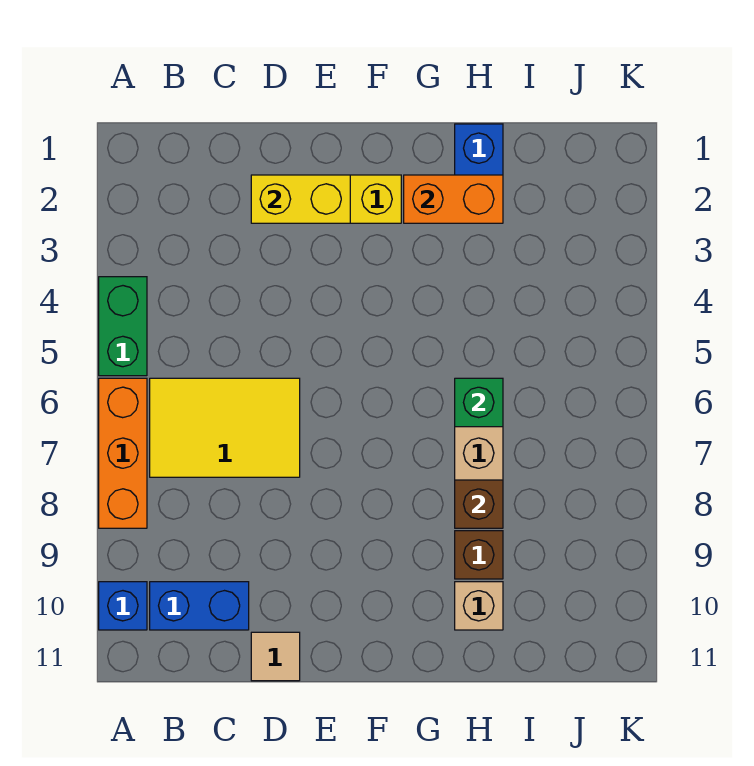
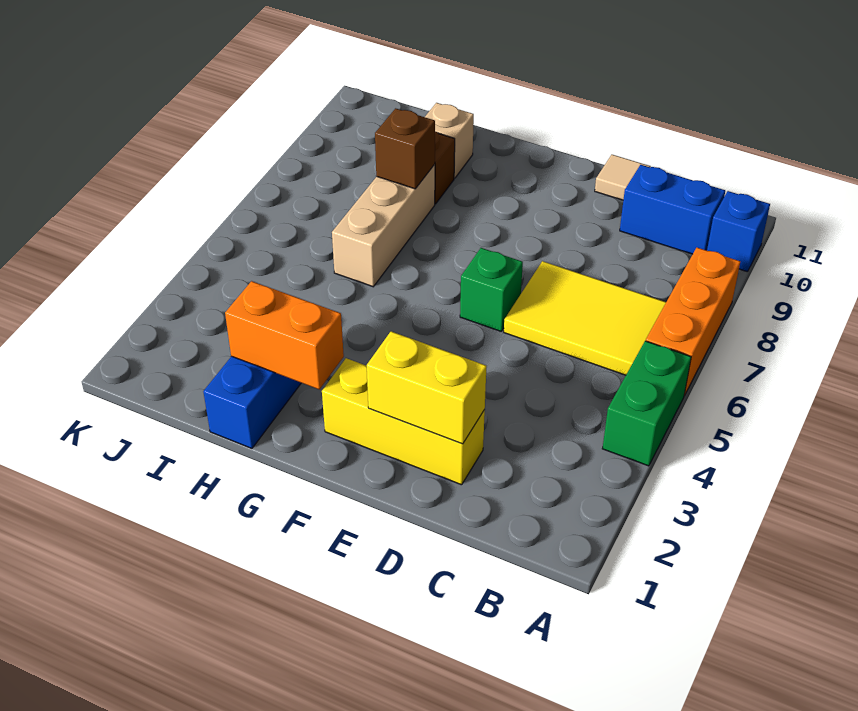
green 1x1 brick [455,378,503,427] -> green 1x1 brick moved to [460,248,523,332]

